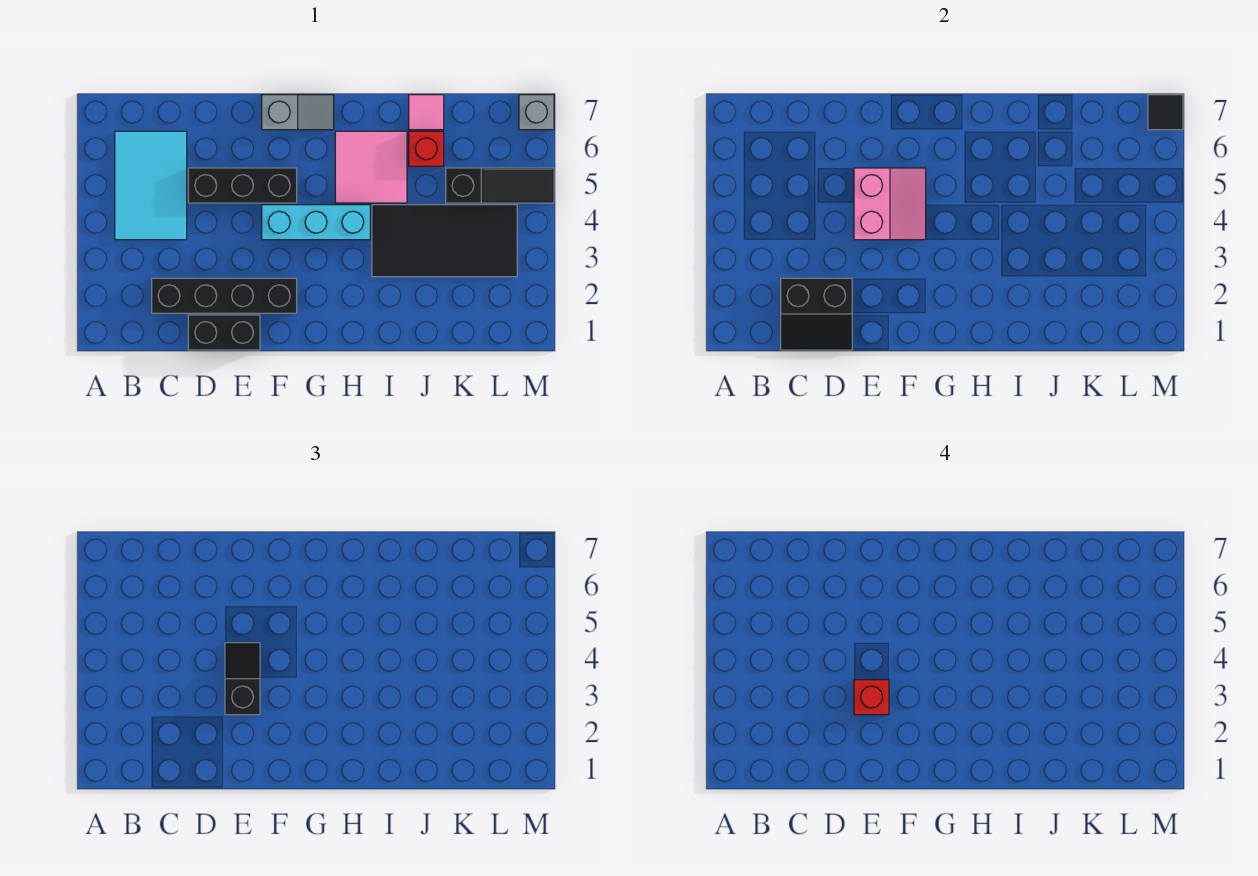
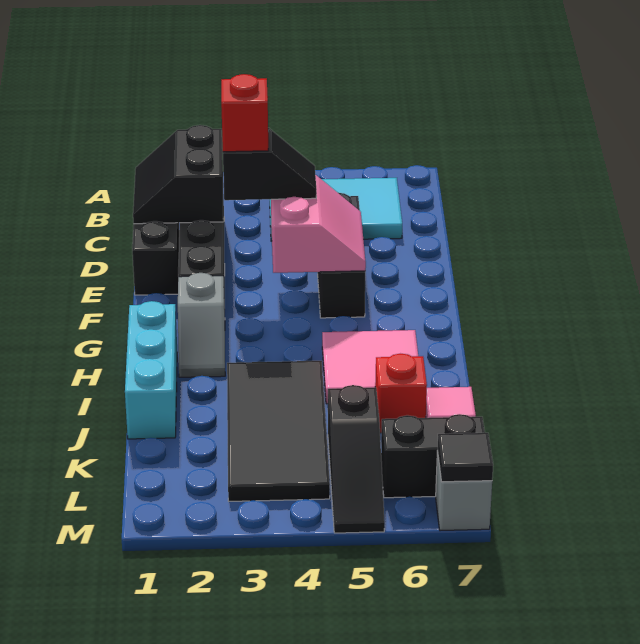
pink 2x2 slope [854,168,926,240] -> pink 2x2 slope turned to [271,175,366,273]
cyan 1x3 brick [262,205,370,240] -> cyan 1x3 brick moved to [125,301,177,439]
grey 1x2 slope [262,95,334,130] -> grey 1x2 slope moved to [178,273,225,377]
none -> black 1x2 brick [381,414,485,498]

